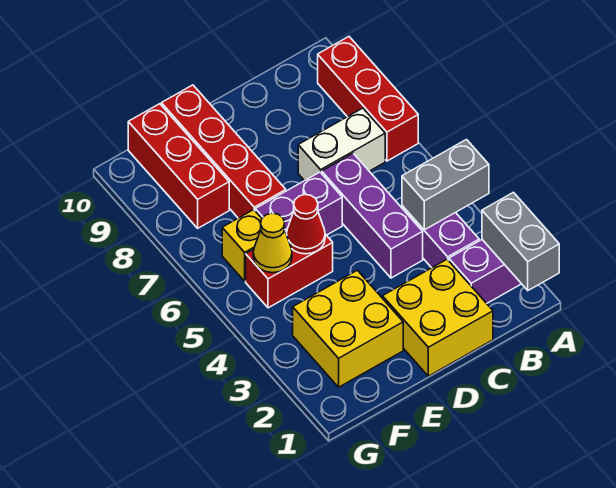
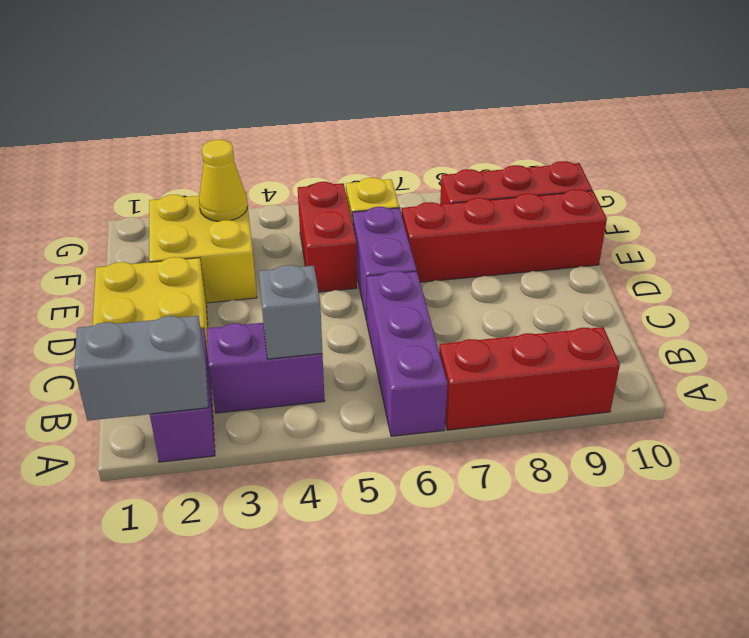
grey 1x2 brick [402,140,489,230] -> grey 1x1 brick [259,265,322,359]
white 1x2 brick [298,108,385,181] -> none
purple 1x3 brick [322,154,423,278] -> purple 1x3 brick turned to [367,271,448,436]
red 1x1 cone [287,195,325,254] -> none
yellow 1x1 cone [253,213,292,273] -> yellow 1x1 cone moved to [199,140,248,221]

